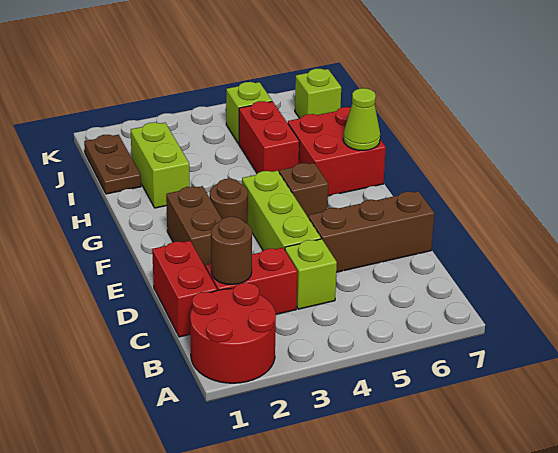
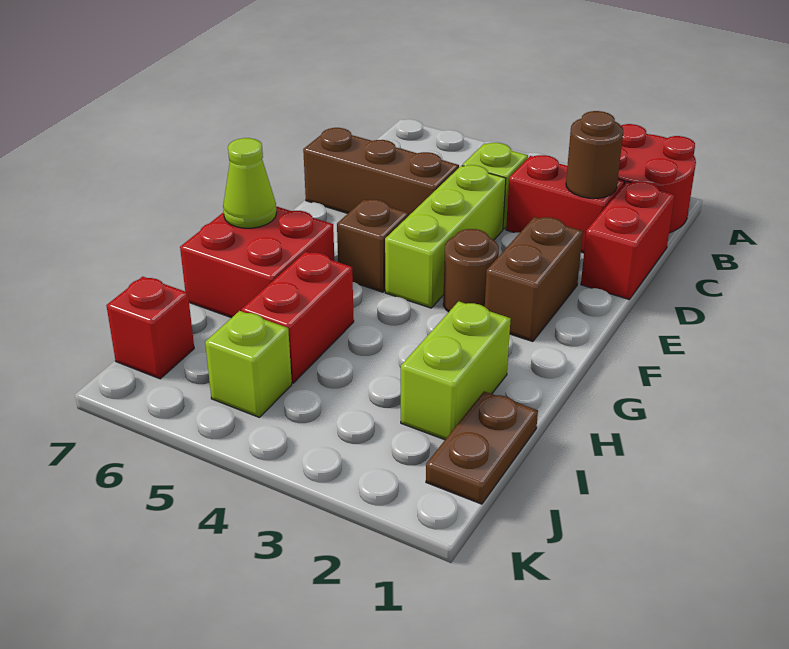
lime 1x1 brick [295,69,341,118] -> red 1x1 brick [106,277,194,379]

